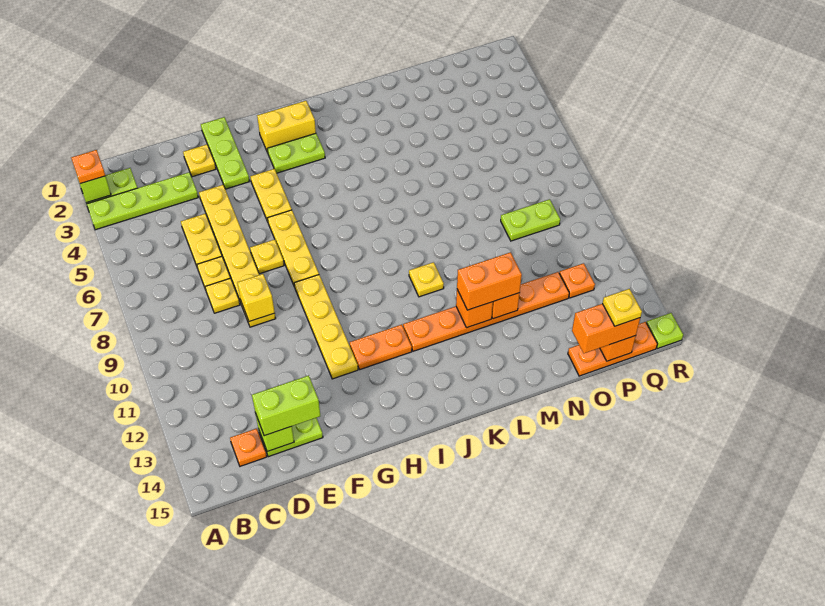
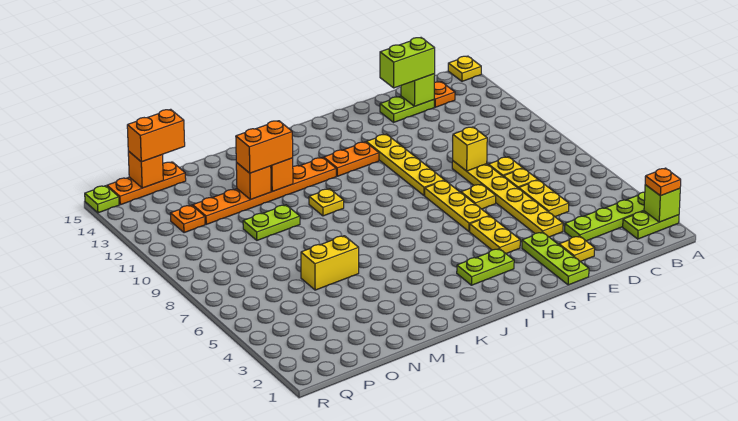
yellow 1x2 brick [257,101,316,153] -> yellow 1x2 brick moved to [301,236,359,290]
lime 1x2 plate [501,199,560,241] -> lime 1x2 plate moved to [243,205,300,240]
yellow 1x1 plate [602,289,642,326] -> yellow 1x1 plate moved to [448,56,481,81]

